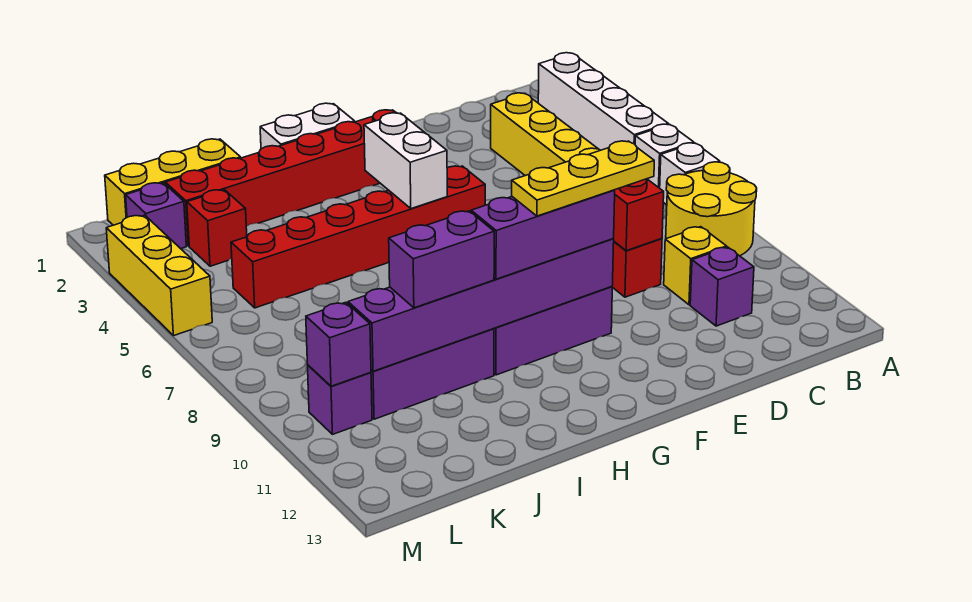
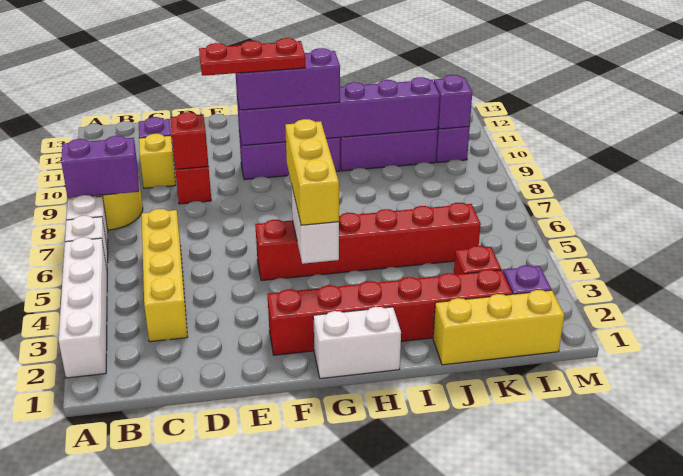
yellow 1x3 plate [512,141,654,216] -> red 1x3 plate [199,38,306,76]
purple 1x2 brick [389,211,494,308] -> purple 1x2 brick moved to [61,136,139,198]
yellow 1x3 brick [106,215,212,336] -> yellow 1x3 brick moved to [285,119,339,225]

